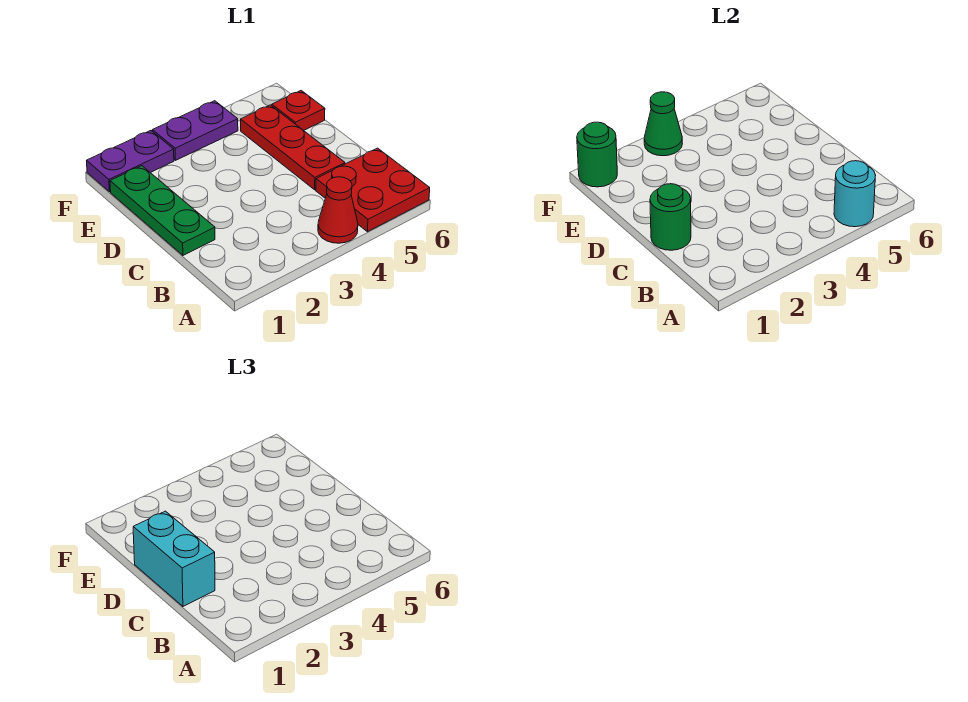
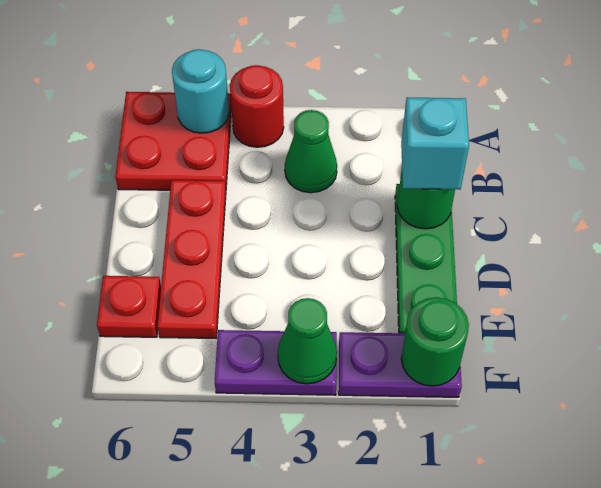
red 1x1 cone [318,177,358,243] -> red 1x1 round brick [230,65,284,147]
none -> green 1x1 cone [285,110,337,193]
cyan 1x2 brick [133,511,215,606] -> cyan 1x1 brick [401,97,469,190]

